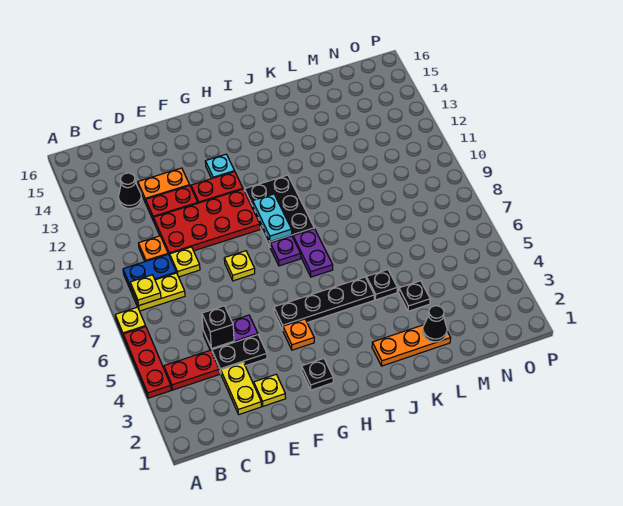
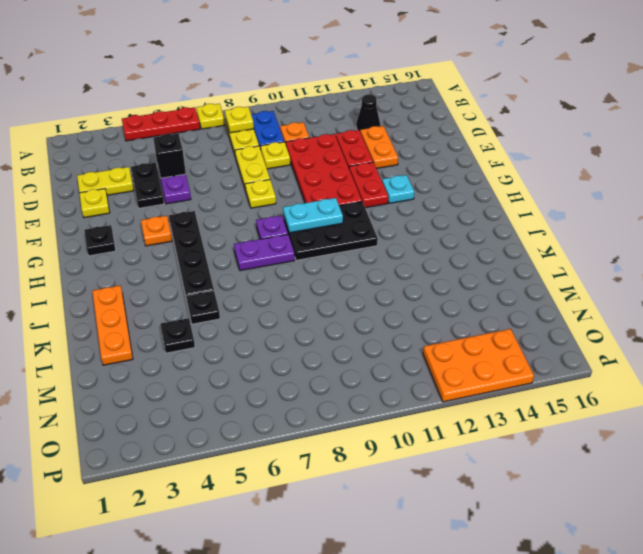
red 1x2 plate [164,350,219,390] -> none
none -> yellow 1x2 plate [235,146,270,190]
black 1x1 cone [423,306,447,342] -> none
none -> orange 2x3 plate [423,329,534,402]

